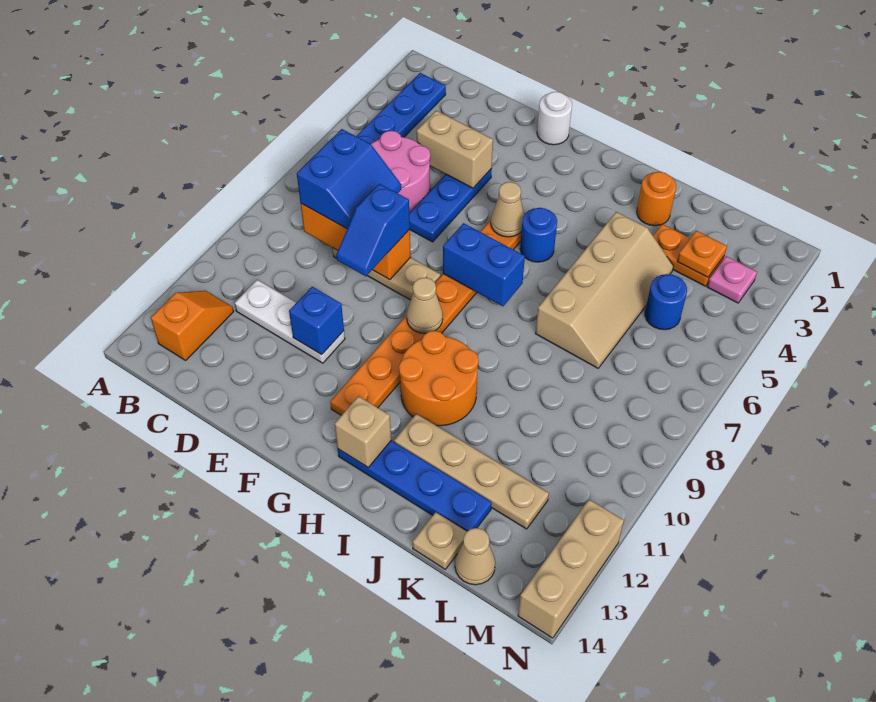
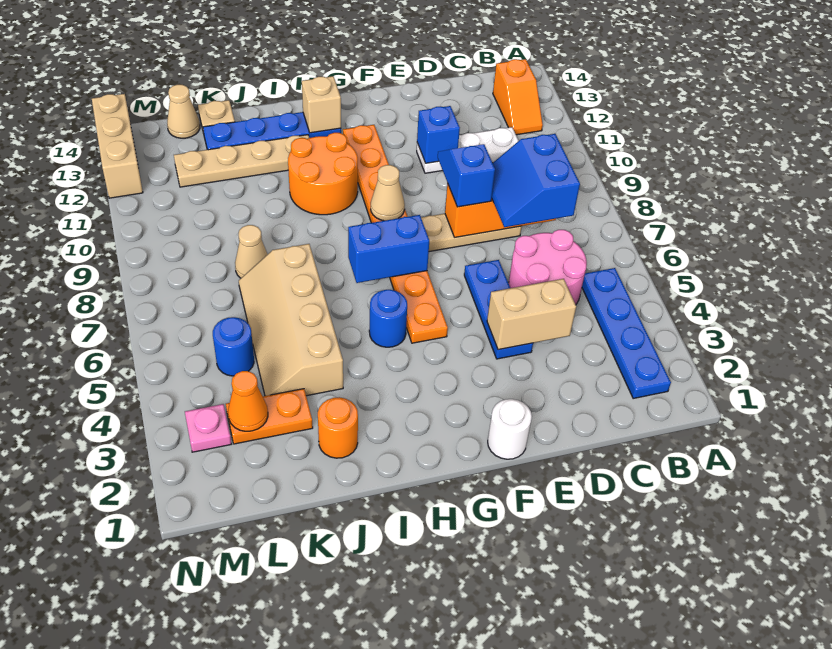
tan 1x1 cone [491,182,524,237] -> tan 1x1 cone moved to [235,225,268,278]
orange 1x1 plate [677,231,727,277] -> orange 1x1 cone [228,371,268,431]

